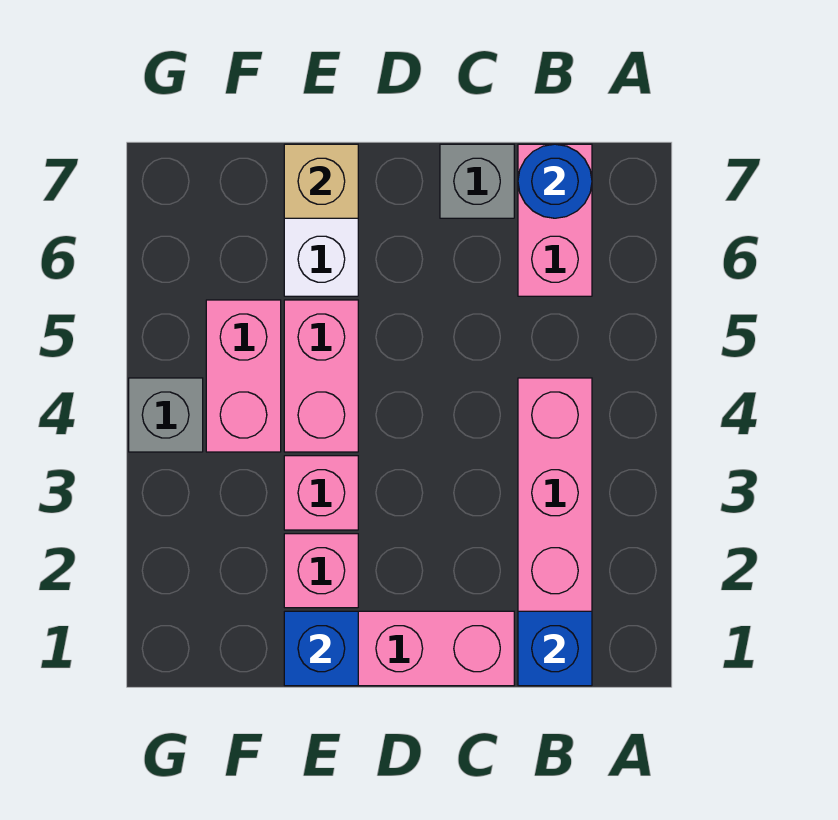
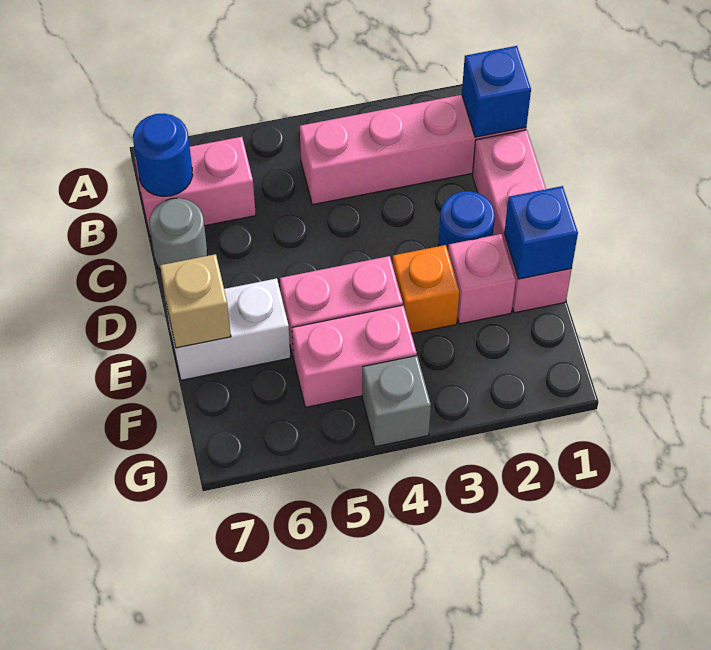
grey 1x1 brick [440,144,514,218] -> grey 1x1 round brick [149,198,207,270]
none -> blue 1x1 round brick [438,191,495,250]
pink 1x1 brick [284,456,358,530] -> orange 1x1 brick [392,245,459,334]

